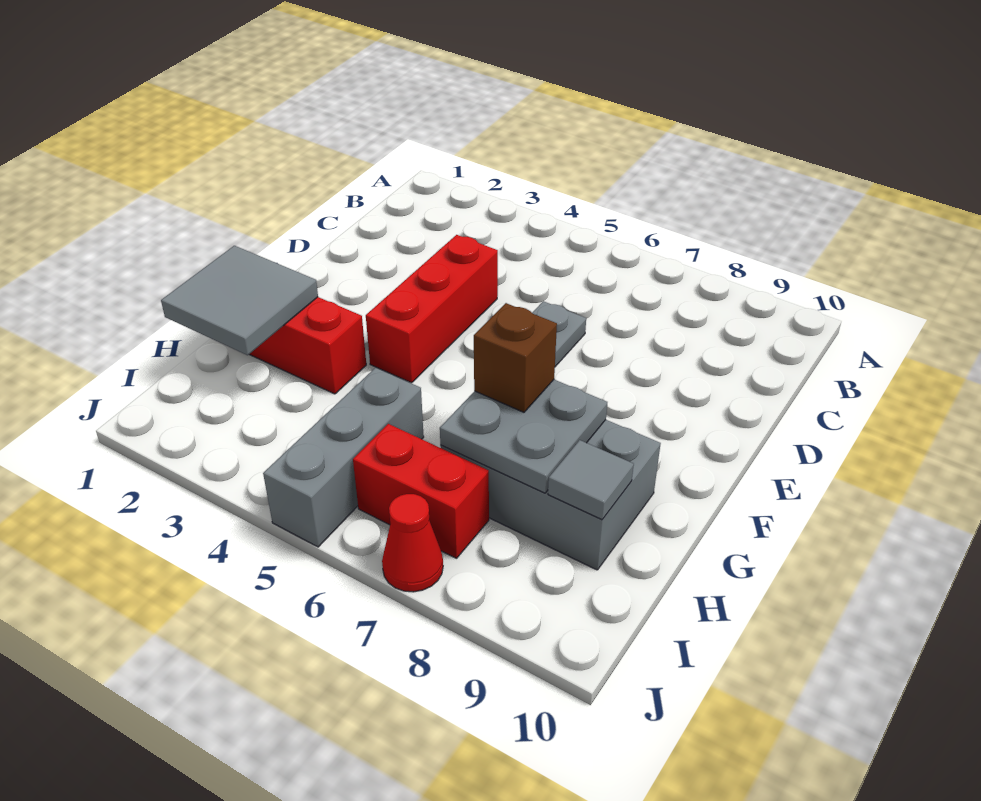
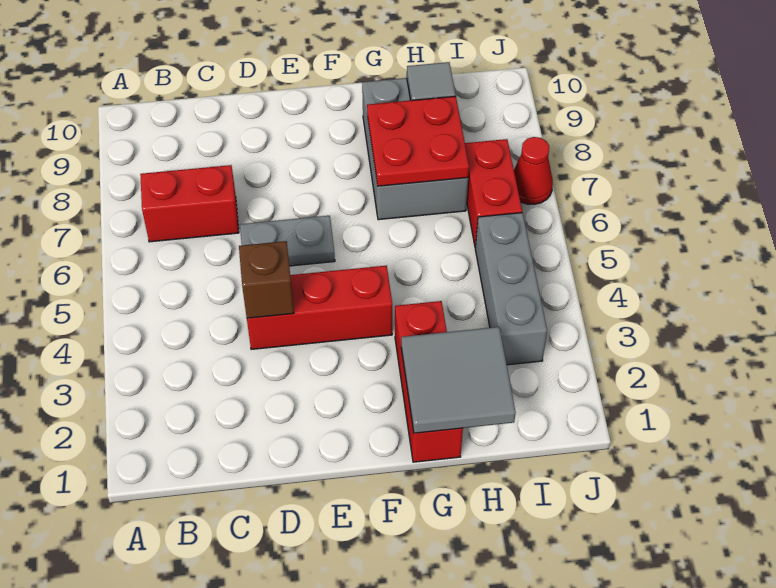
none -> red 1x2 brick [140,165,239,242]
grey 2x2 plate [440,380,607,493] -> red 2x2 plate [367,96,469,186]
brown 1x1 brick [474,303,557,412] -> brown 1x1 brick moved to [239,241,294,318]
grey 1x3 brick [263,368,424,547] -> grey 1x3 brick turned to [475,213,547,365]

